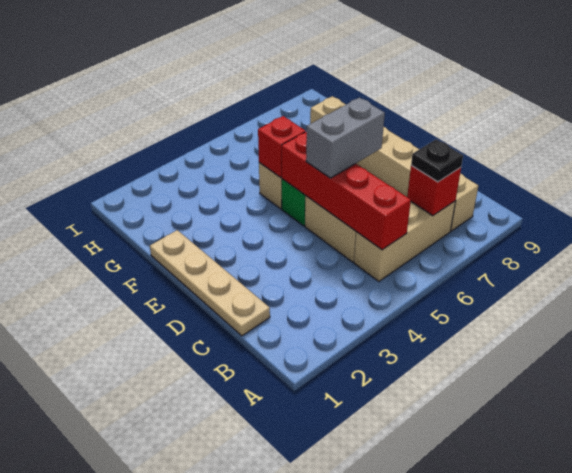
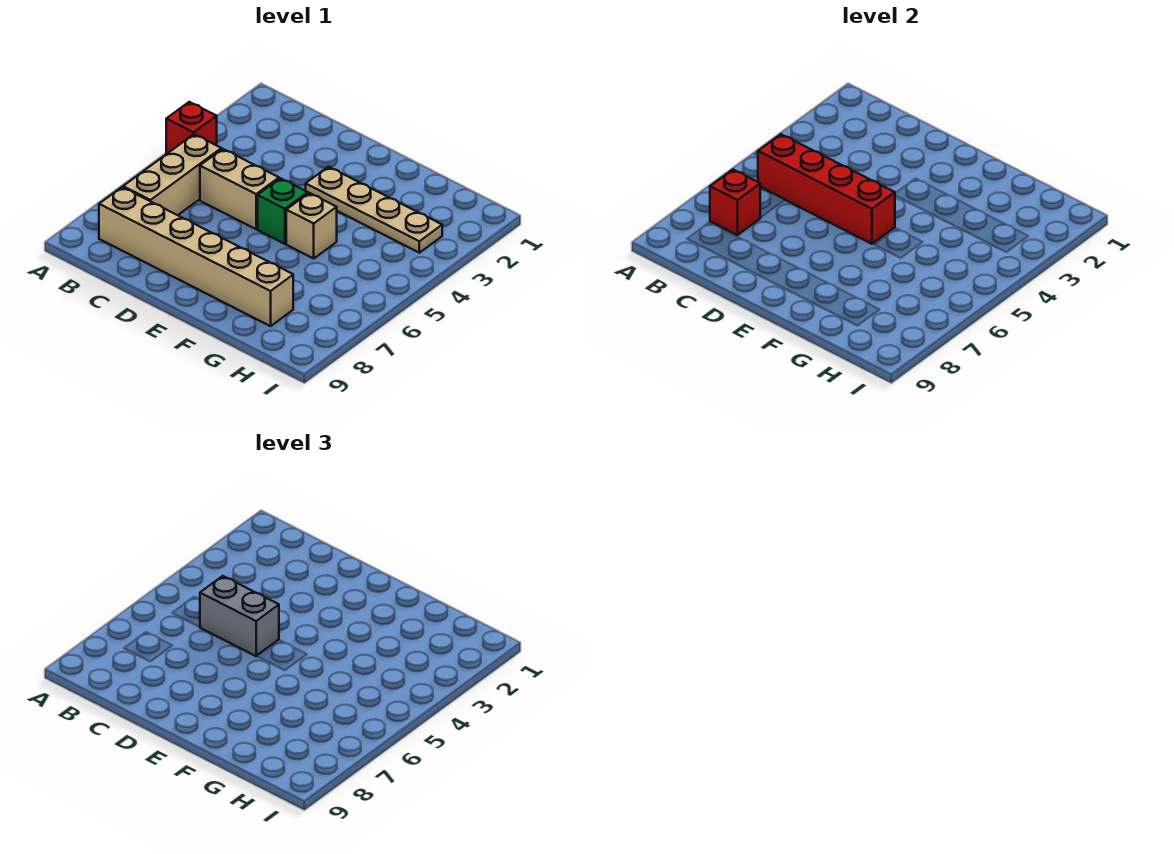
black 1x1 plate [411,139,463,182] -> none
tan 1x4 plate [150,230,270,336] -> tan 1x4 plate moved to [306,167,442,253]
grey 1x2 brick [306,97,385,178] -> grey 1x2 brick turned to [200,576,279,656]
red 1x1 brick [258,116,306,178] -> red 1x1 brick moved to [166,102,217,154]

